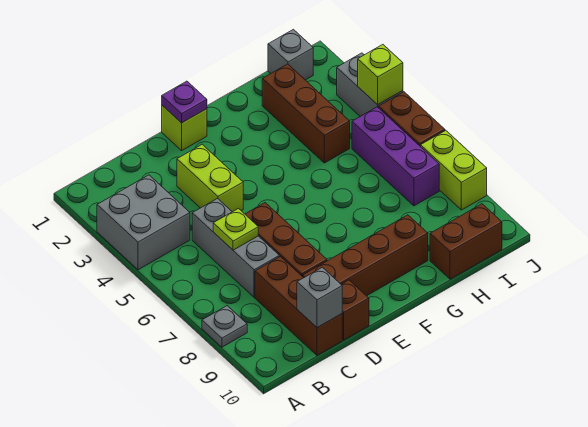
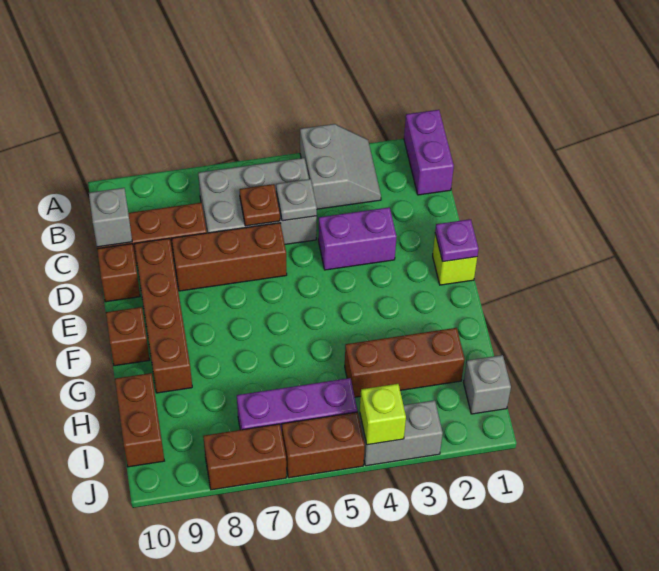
none -> purple 1x2 brick [404,110,454,195]
grey 2x2 brick [97,175,190,270] -> grey 2x2 slope [300,124,381,209]
grey 1x1 plate [202,306,247,347] -> grey 1x1 plate moved to [276,179,317,221]
grey 1x3 brick [192,198,279,297] -> grey 2x3 brick [198,158,317,244]
lime 1x1 plate [213,209,258,250] -> brown 1x1 plate [240,184,280,226]
lime 1x2 brick [177,144,243,212] -> purple 1x2 brick [318,207,397,270]
none -> brown 1x1 brick [106,307,150,366]
lime 1x2 brick [421,130,487,210] -> brown 1x2 brick [203,424,286,490]

